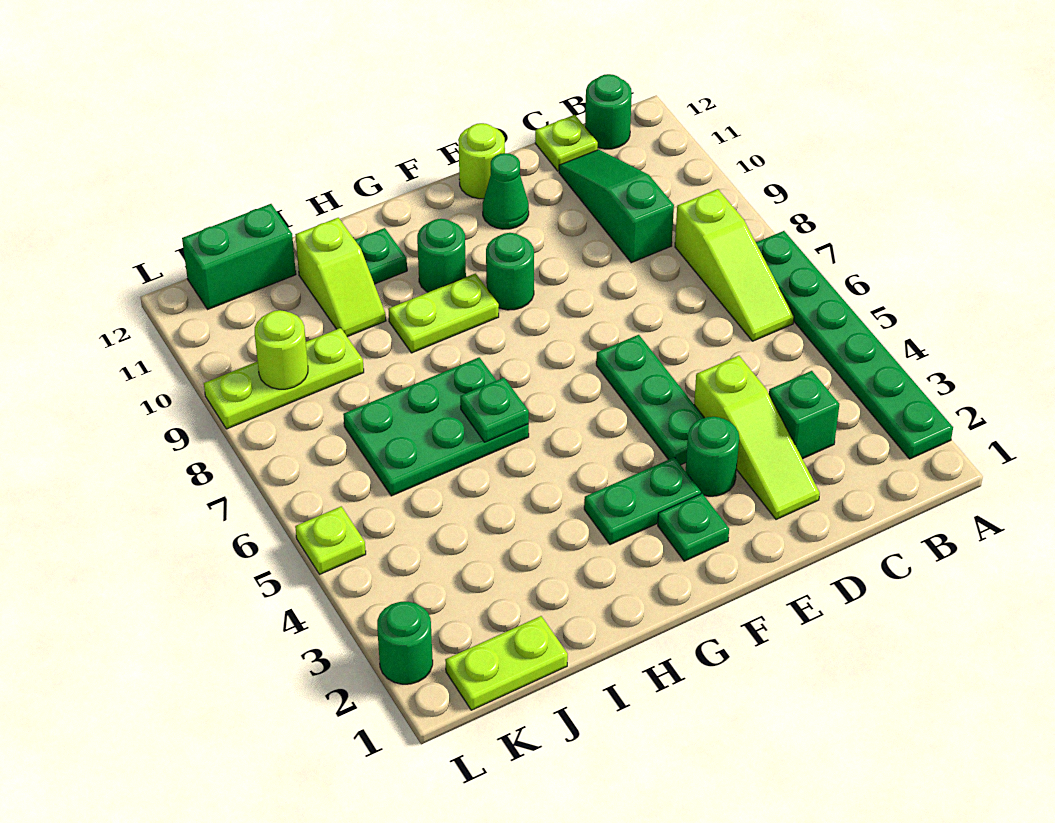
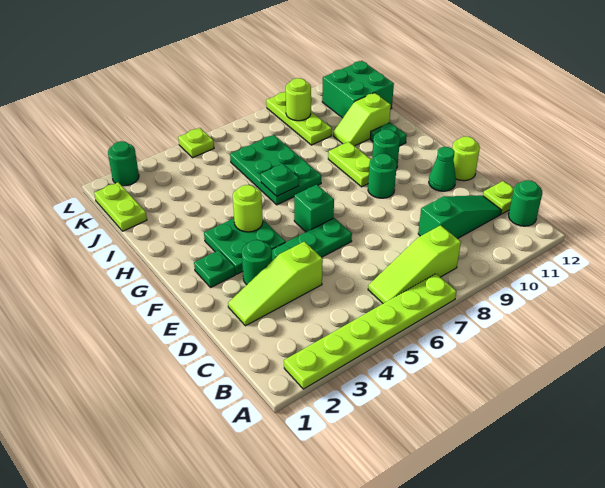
green 1x6 plate [756,231,953,459] -> lime 1x6 plate [284,274,457,389]
green 1x1 brick [769,371,839,459] -> green 1x1 brick moved to [294,185,334,232]
green 1x2 plate [584,457,701,545] -> green 2x2 plate [204,218,286,274]
none -> lime 1x1 round brick [233,185,263,232]
green 1x2 brick [182,204,296,309] -> green 2x2 brick [322,61,394,118]

